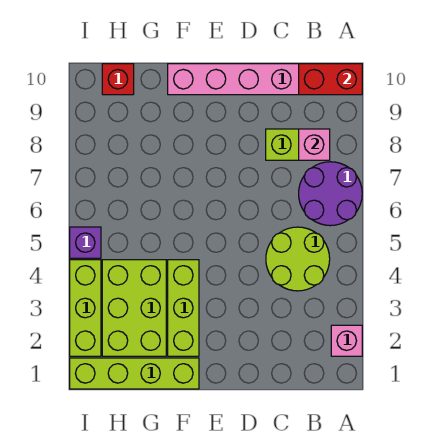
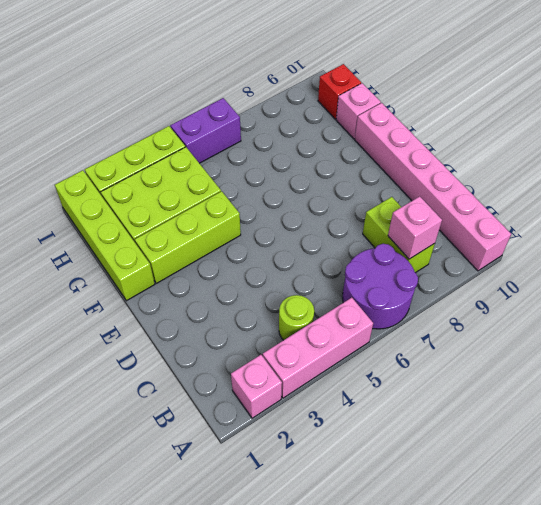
none -> pink 1x3 brick [263,298,373,398]
red 1x2 brick [299,64,362,95] -> none
lime 2x2 round brick [266,227,330,291] -> lime 1x1 round brick [279,295,314,340]
none -> pink 1x1 brick [336,83,381,139]
purple 1x1 brick [70,227,101,258] -> purple 1x2 brick [170,98,241,163]

